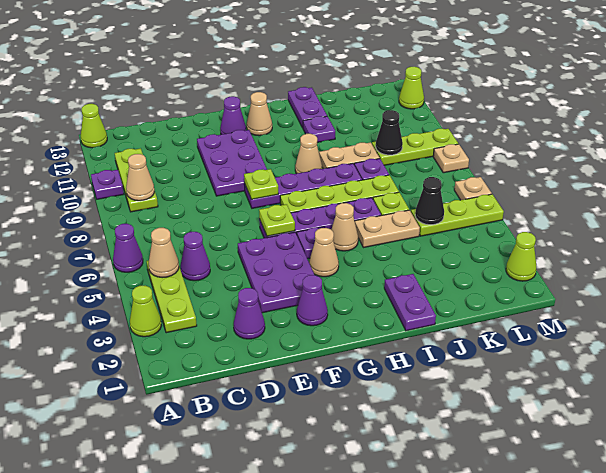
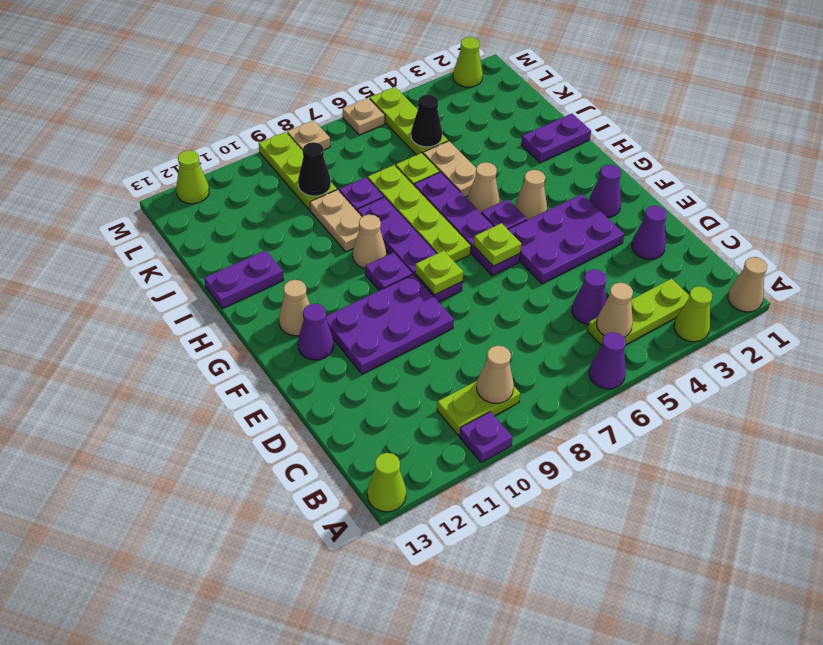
none -> tan 1x1 cone [728,257,767,312]
lime 1x3 plate [115,148,158,212] -> lime 1x2 plate [437,380,520,435]
purple 1x1 plate [303,116,335,142] -> purple 1x1 plate moved to [365,252,413,291]

